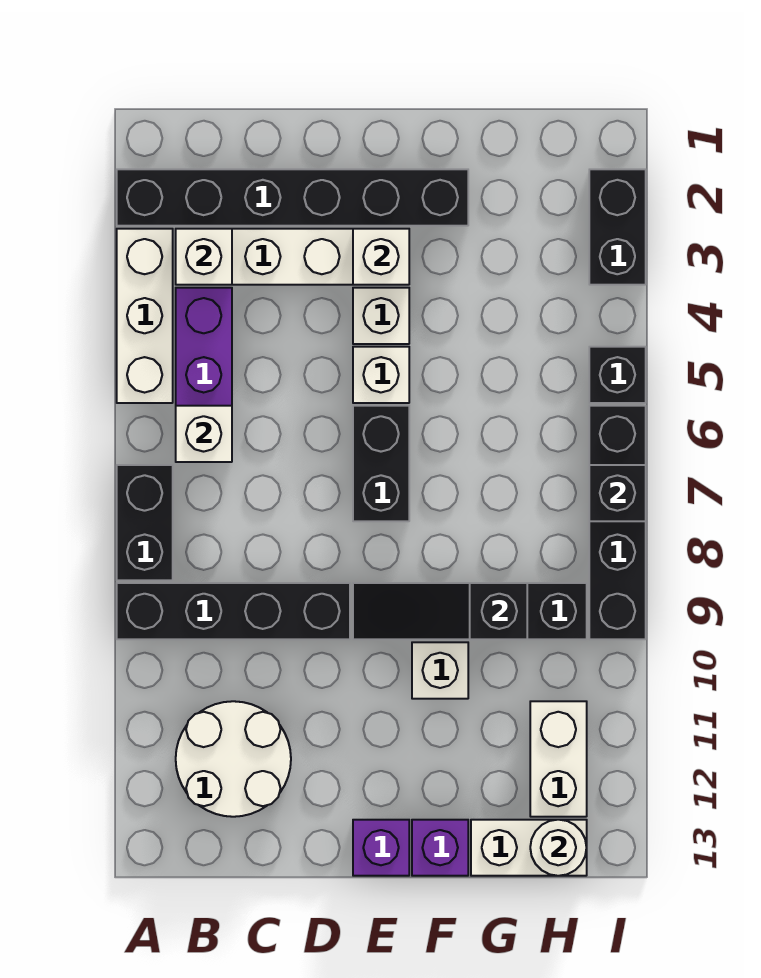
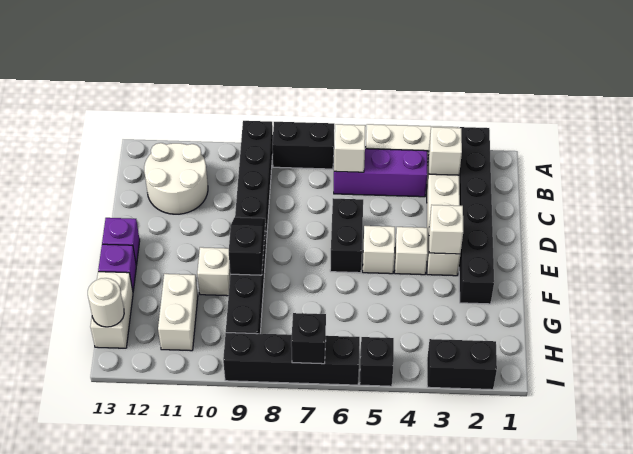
black 1x2 brick [353,406,409,521] -> black 1x2 brick turned to [330,198,363,273]
black 1x3 slope [353,583,527,639] -> black 1x2 slope [229,217,265,275]
white 1x2 brick [530,701,587,817] -> white 1x2 brick turned to [158,274,198,351]

